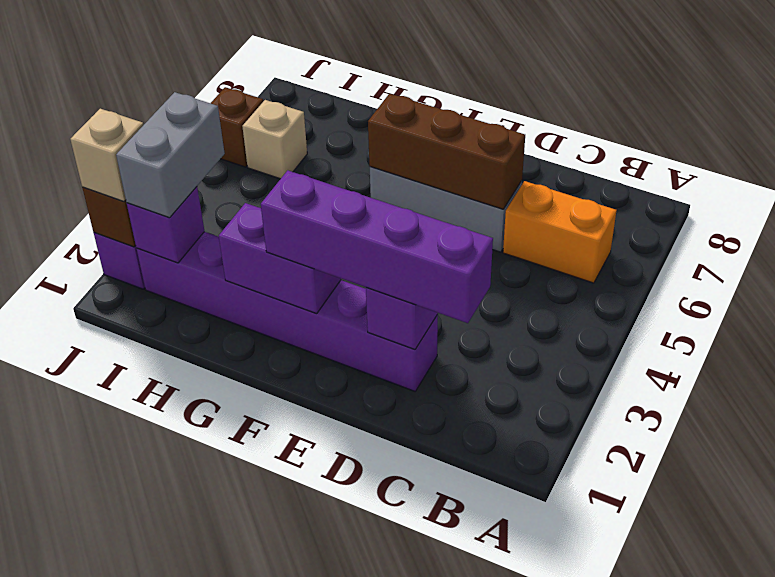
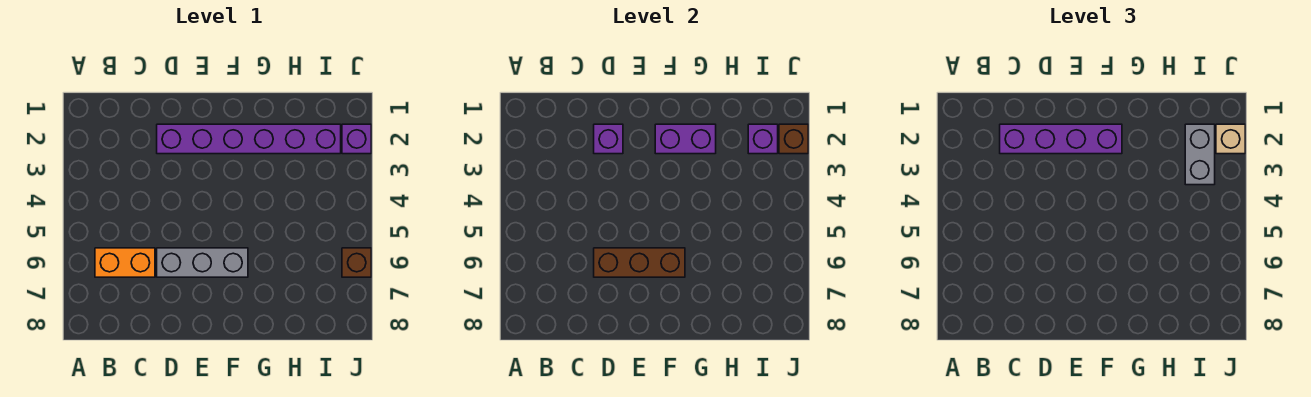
tan 1x1 brick [242,100,307,179] -> none

